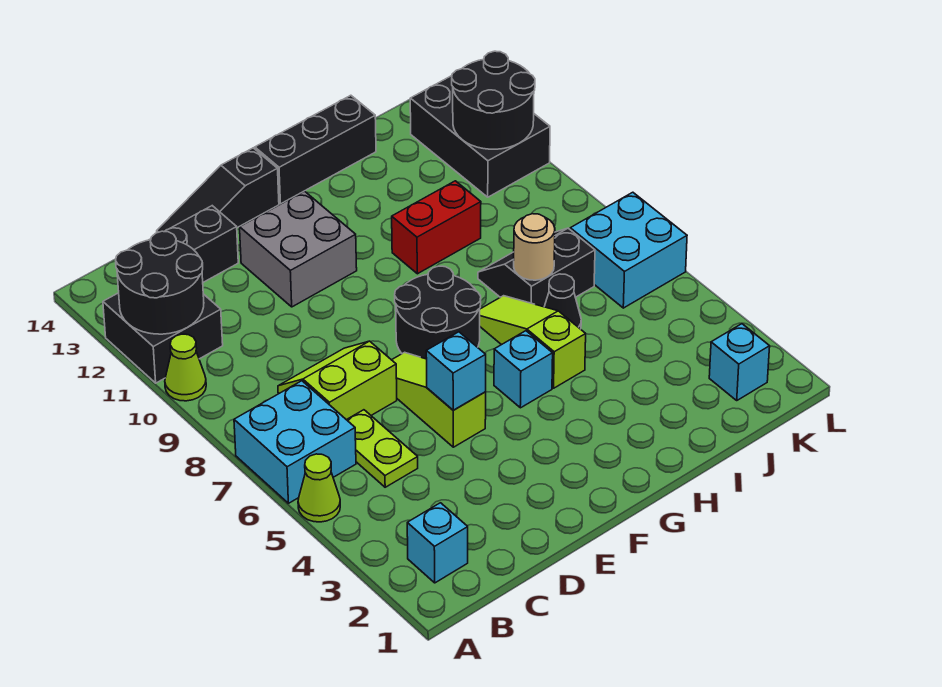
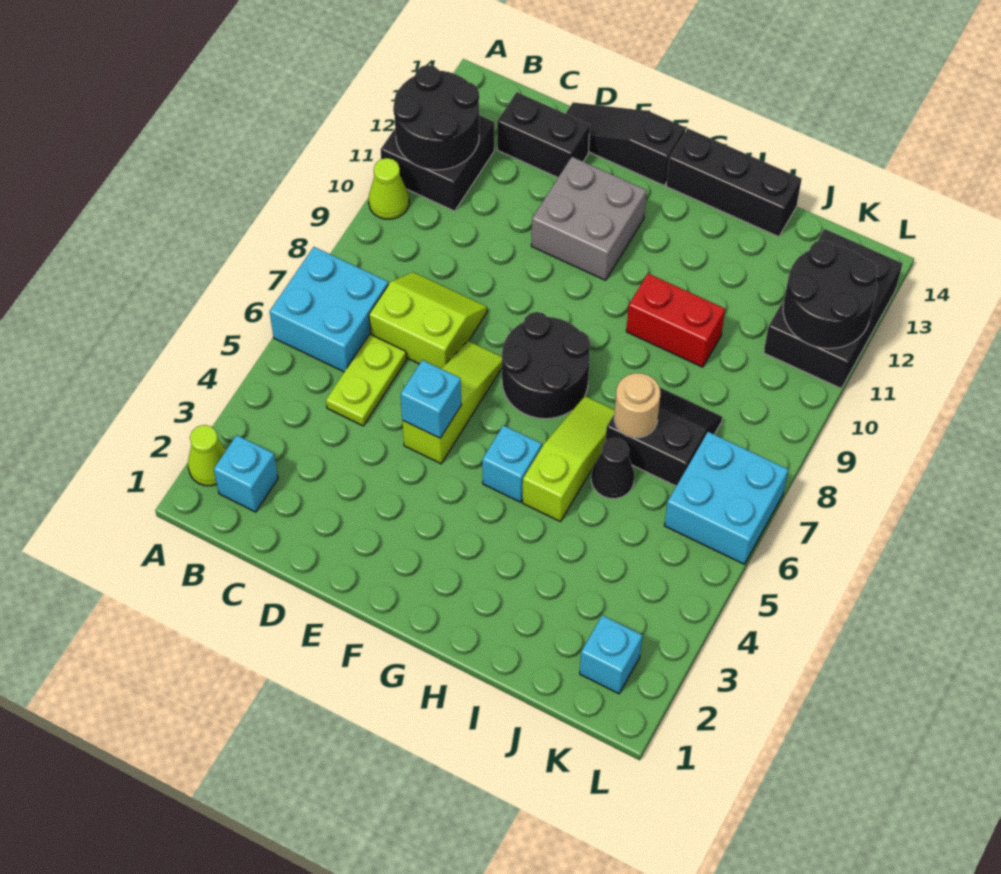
lime 1x1 cone [298,454,340,522] -> lime 1x1 cone moved to [188,425,226,486]

